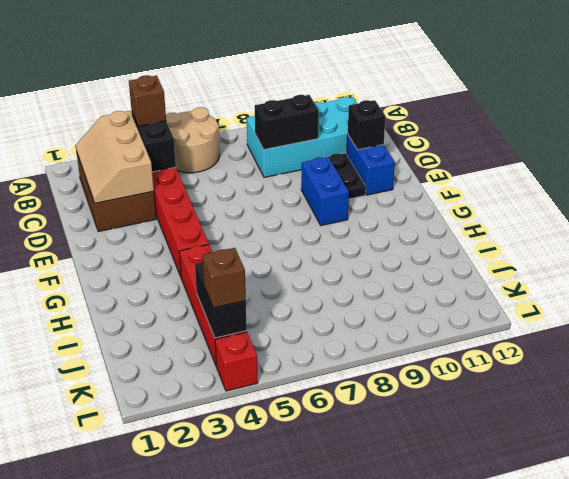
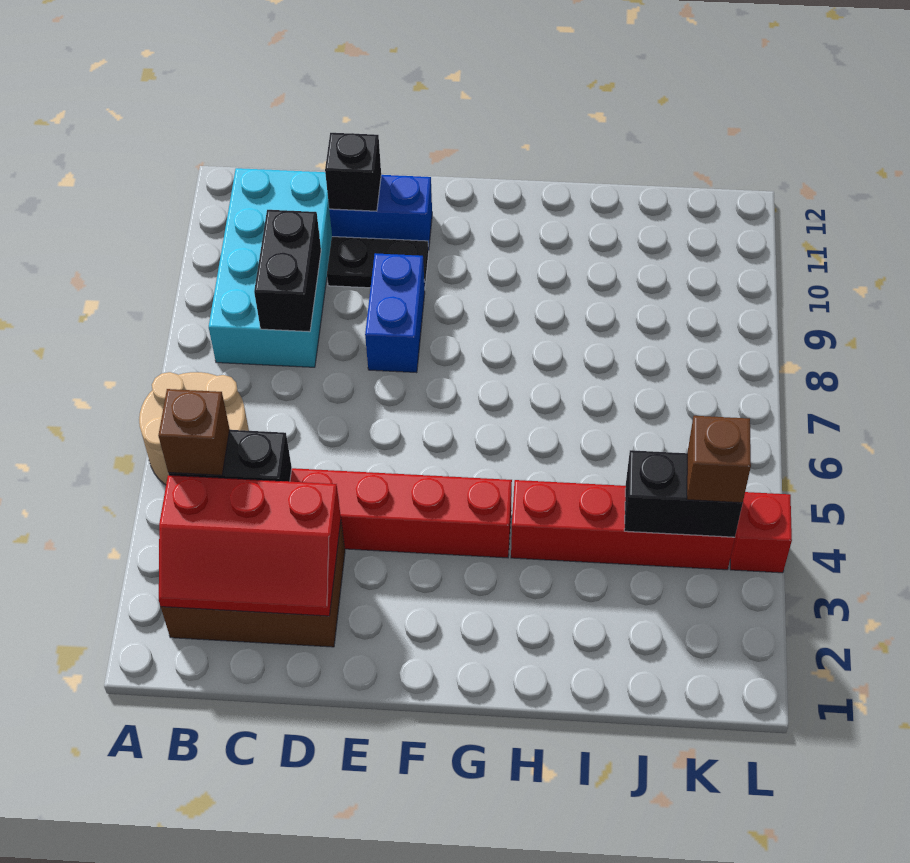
tan 2x3 slope [76,111,154,203] -> red 2x3 slope [159,475,341,616]
blue 1x2 brick [301,157,349,226] -> blue 1x2 brick turned to [365,253,425,373]

